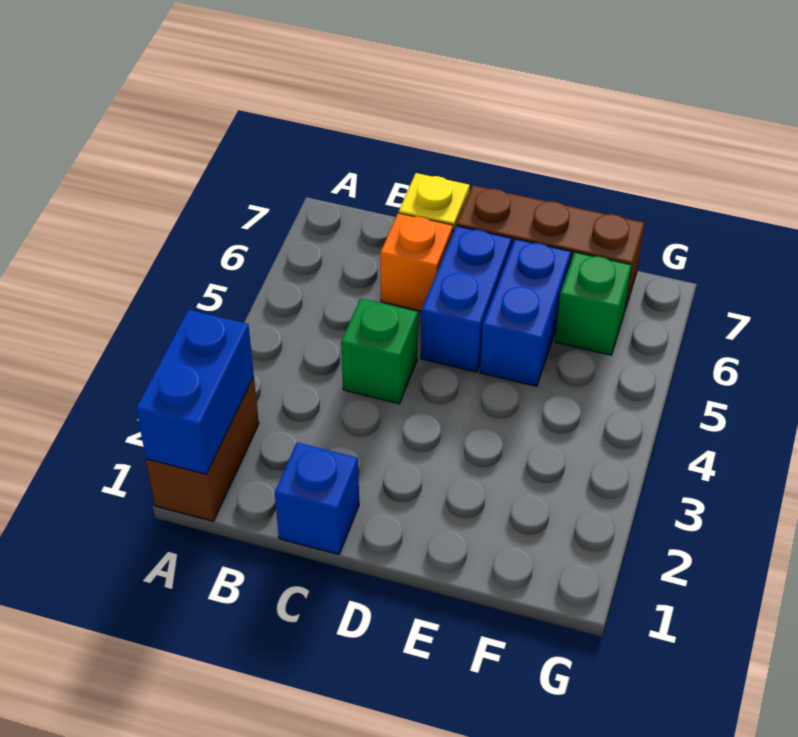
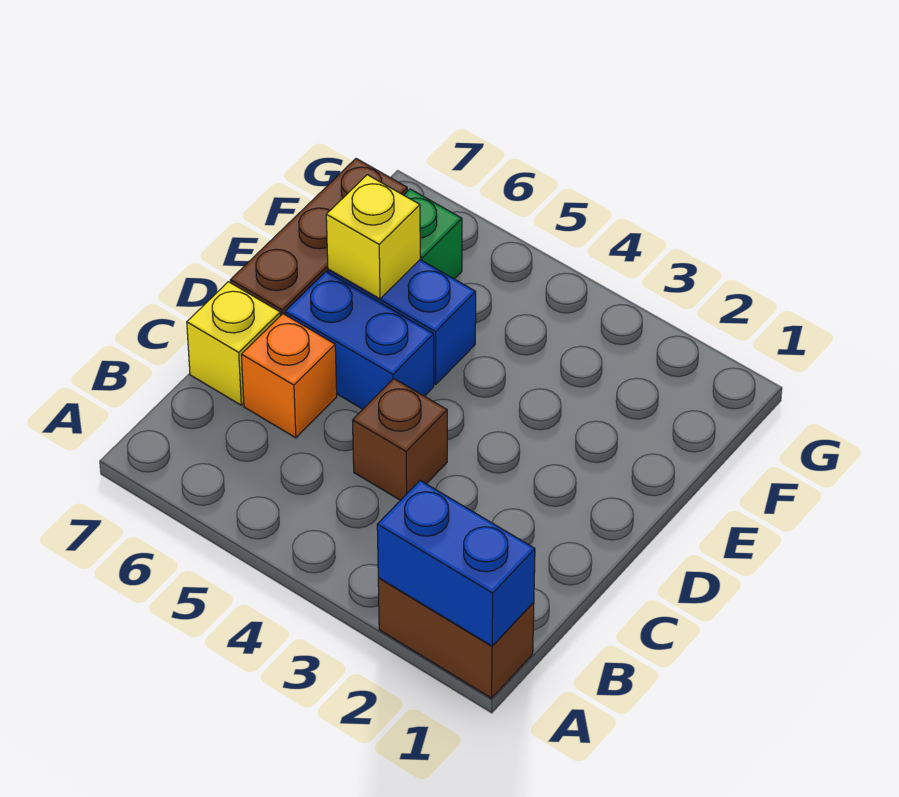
blue 1x1 brick [275,442,359,555] -> none
green 1x1 brick [341,298,418,404] -> brown 1x1 brick [353,379,447,500]
none -> yellow 1x1 brick [326,175,420,299]

